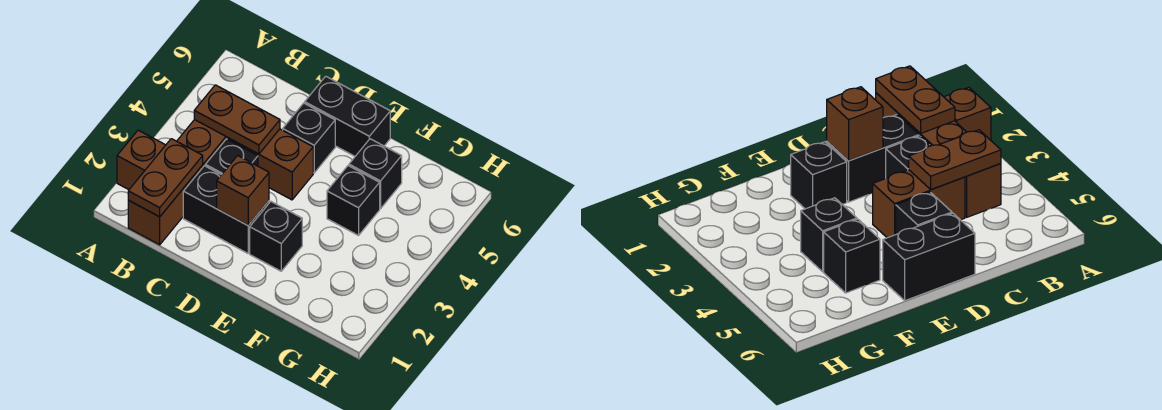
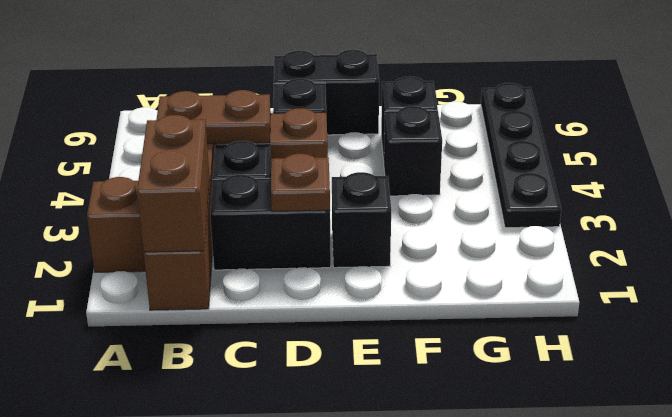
brown 1x2 plate [128,139,203,217] -> brown 1x2 brick [137,115,210,252]
brown 1x1 brick [217,155,269,225] -> brown 1x1 plate [271,154,330,211]
none -> black 1x4 plate [481,83,561,228]

